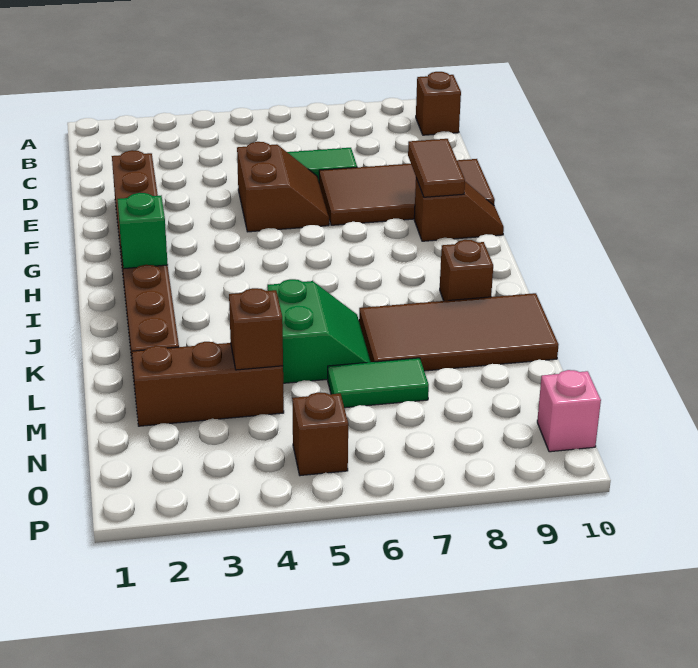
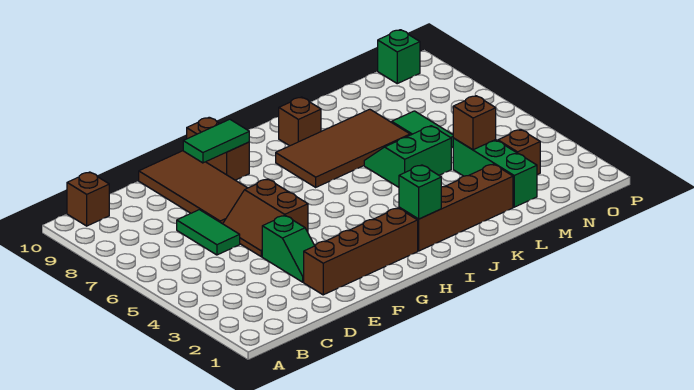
none -> green 1x2 slope [262,216,315,282]
brown 2x2 slope [237,142,329,232] -> brown 2x2 slope turned to [223,179,308,257]
brown 1x2 tile [408,139,465,197] -> green 1x2 tile [183,119,249,163]
brown 1x2 slope [414,178,504,241] -> brown 1x2 brick [187,117,249,180]
brown 2x4 tile [359,293,559,371] -> brown 2x4 tile turned to [276,109,410,187]
brown 1x3 brick [132,342,284,426] -> green 1x3 brick [453,138,537,207]
brown 1x1 brick [292,392,348,476] -> brown 1x1 brick moved to [498,130,540,175]
pink 1x1 brick [537,370,601,452] -> green 1x1 brick [378,30,420,84]

